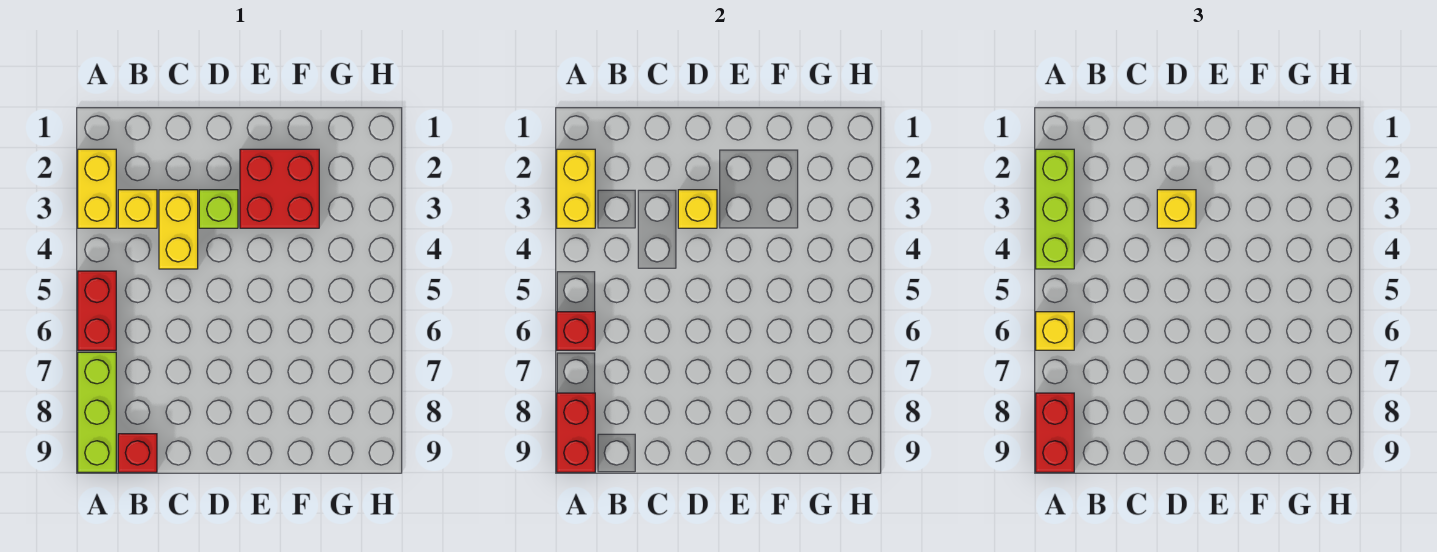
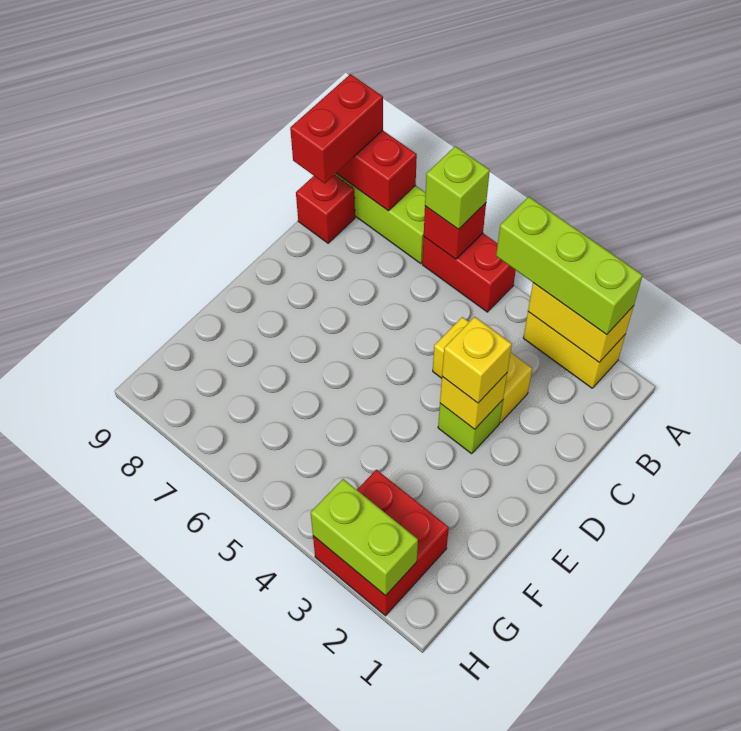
yellow 1x1 brick [1036,312,1074,350] -> lime 1x1 brick [425,146,490,229]
red 1x2 brick [1036,393,1074,472] -> red 1x2 brick turned to [290,74,383,183]
yellow 1x1 brick [118,190,157,228] -> none
red 2x2 brick [240,149,319,228] -> red 2x2 brick moved to [313,470,449,616]
none -> lime 1x2 brick [311,479,418,596]

